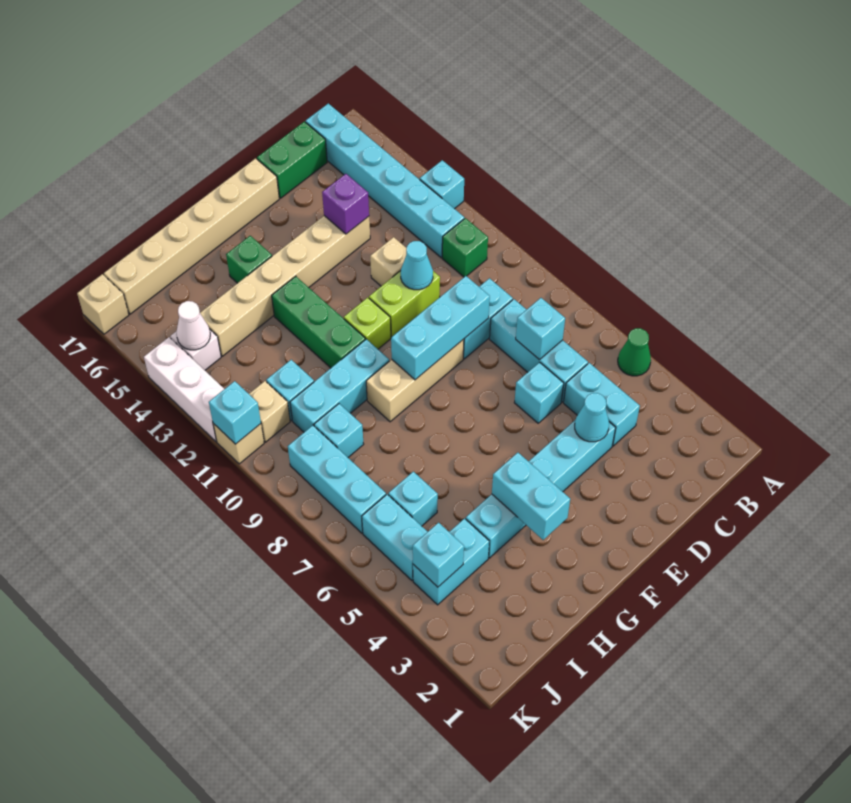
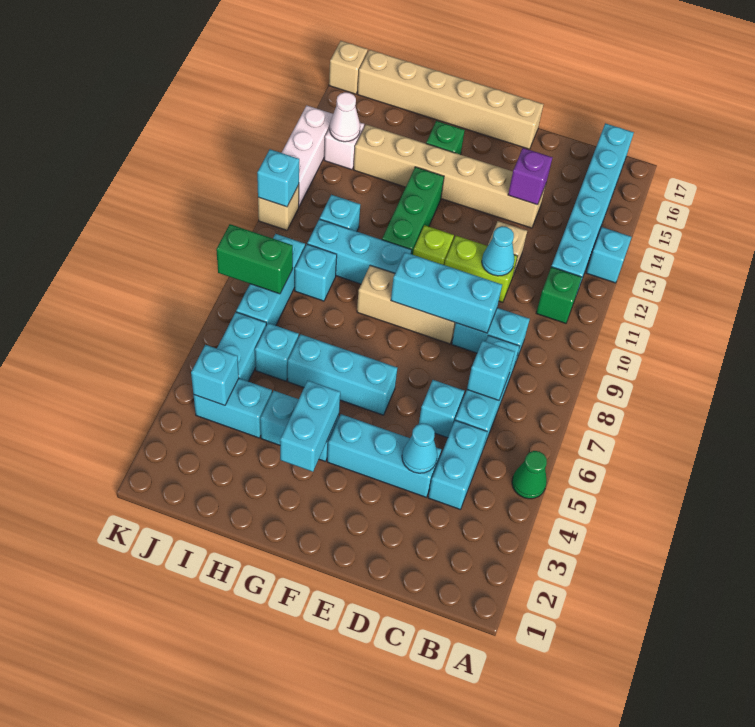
green 1x2 brick [257,122,327,198] -> green 1x2 brick moved to [216,224,293,294]
none -> cyan 1x3 brick [288,334,397,415]
tan 1x1 brick [249,381,290,442] -> none

